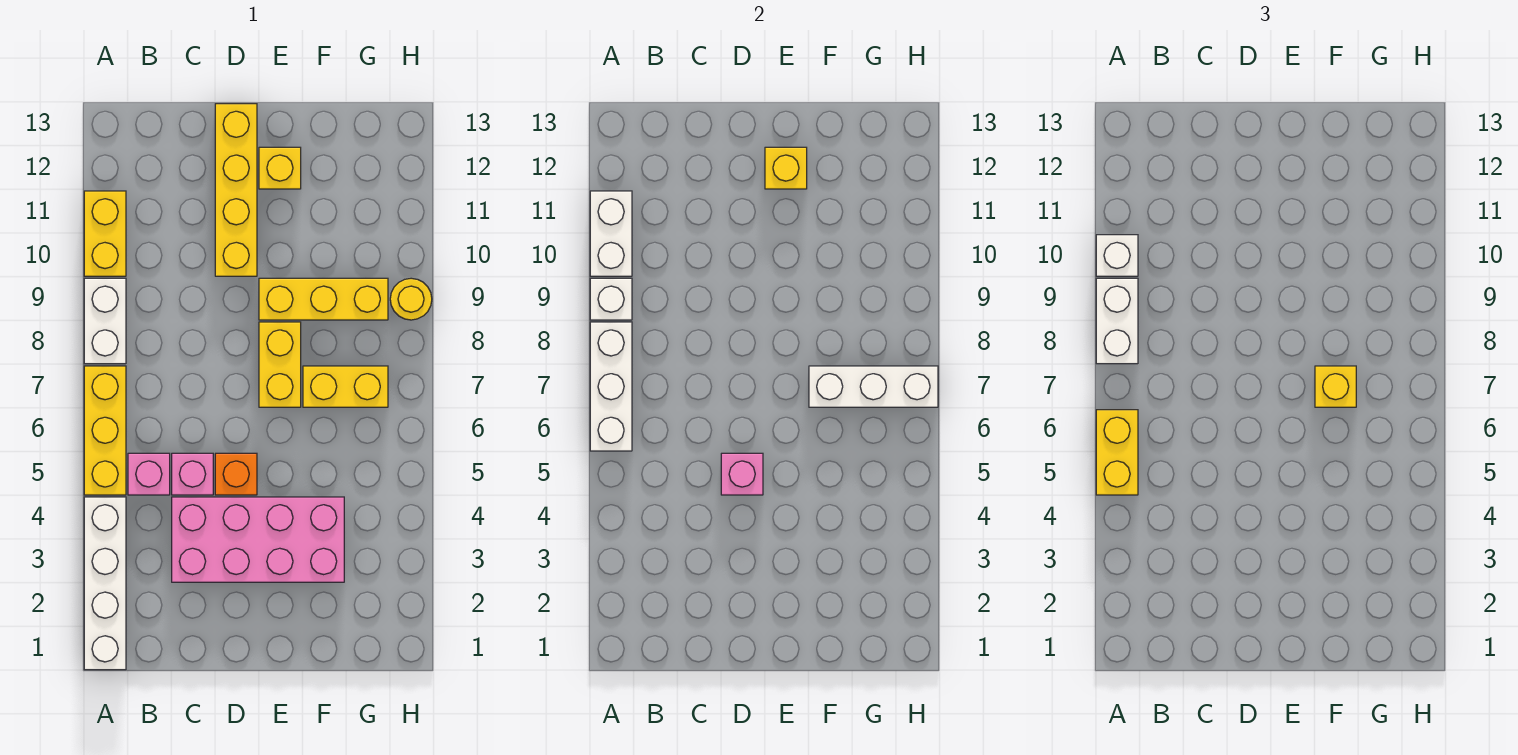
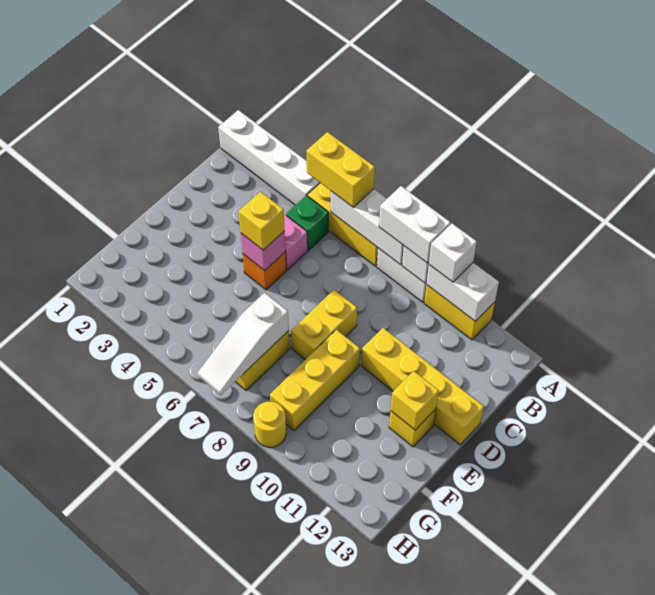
pink 1x1 brick [128,453,170,495] -> green 1x1 brick [286,195,328,250]
pink 2x4 brick [172,497,344,582] -> none
yellow 1x2 brick [259,322,301,407] -> yellow 1x2 brick turned to [291,290,357,360]
white 1x3 brick [809,366,938,407] -> white 1x3 slope [197,293,289,395]
yellow 1x1 brick [1315,366,1356,407] -> yellow 1x1 brick moved to [239,192,285,250]

